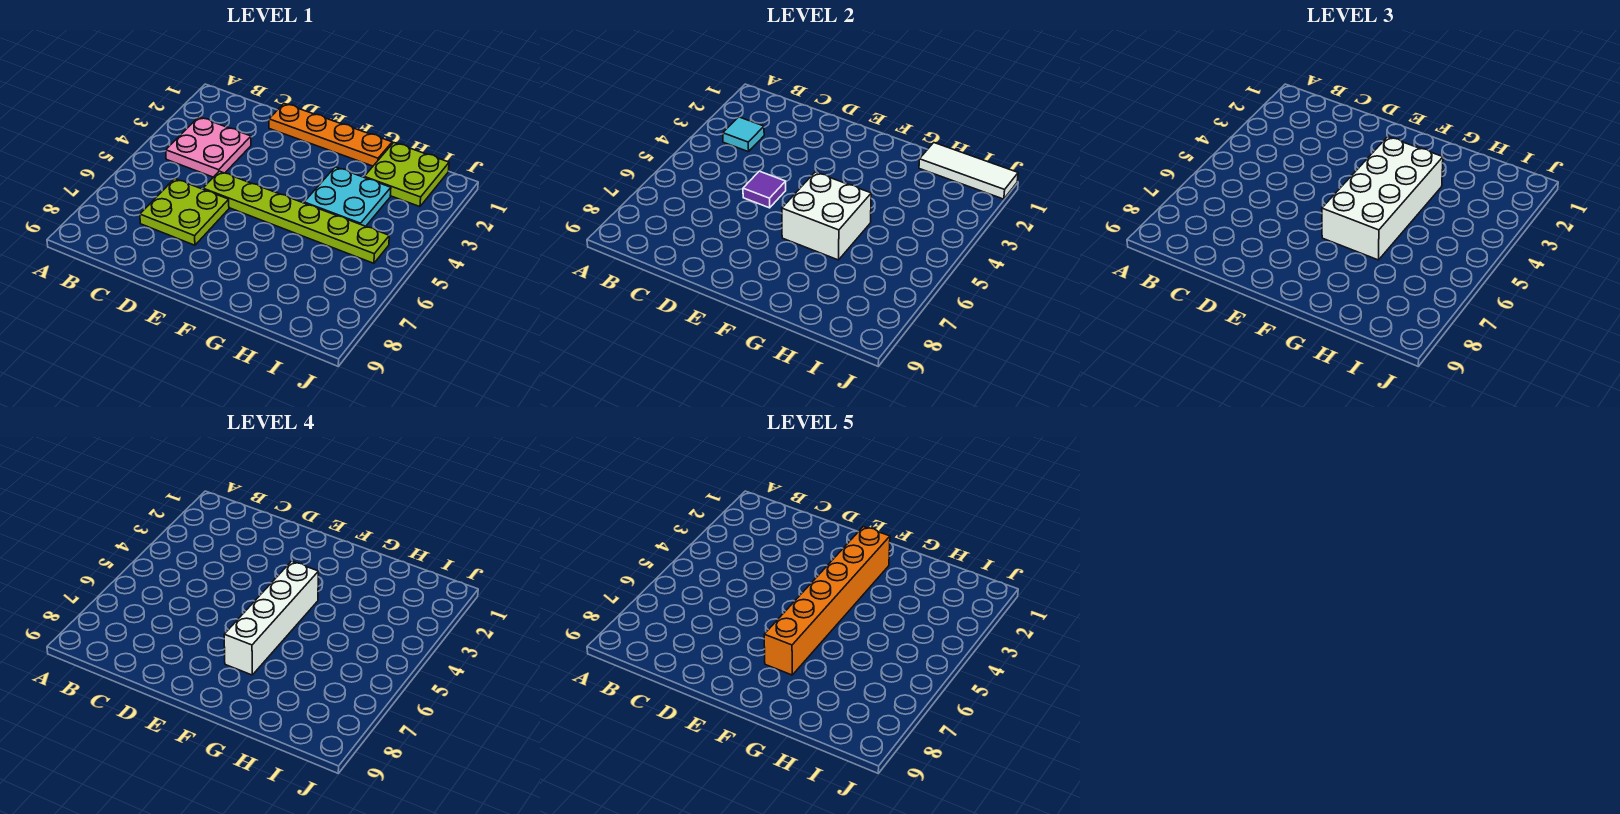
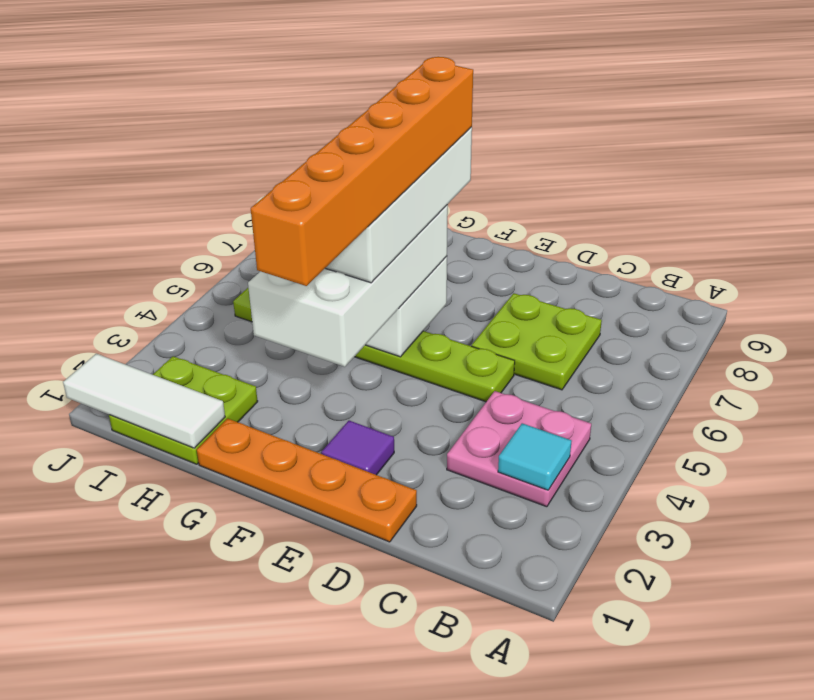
purple 1x1 tile [743,171,786,208] -> purple 1x1 tile moved to [321,421,394,475]
cyan 2x2 plate [304,167,391,226] -> none

